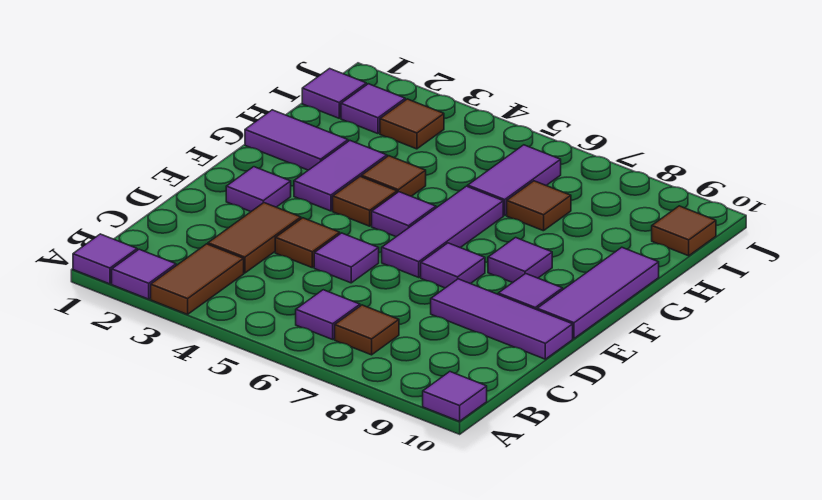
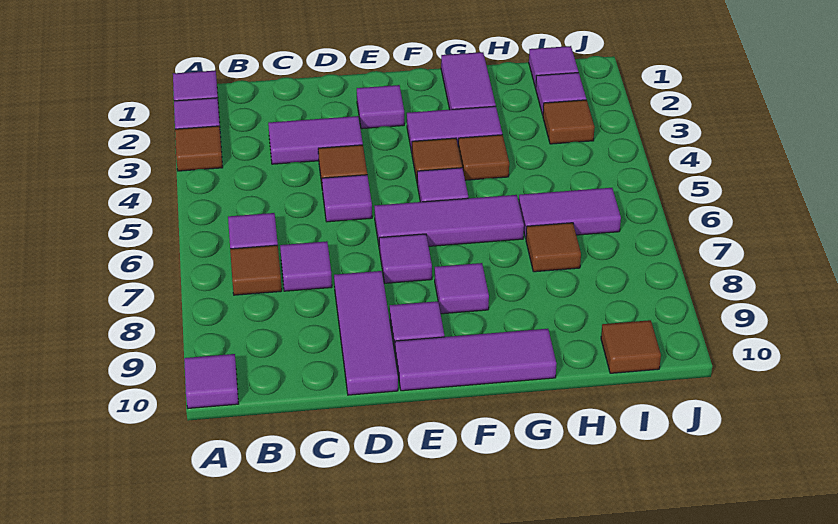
brown 1x2 tile [151,244,244,314] -> brown 1x1 tile [175,126,223,171]
brown 1x2 tile [208,203,301,273] -> purple 1x2 tile [268,116,363,164]
none -> purple 1x1 tile [280,241,332,291]

